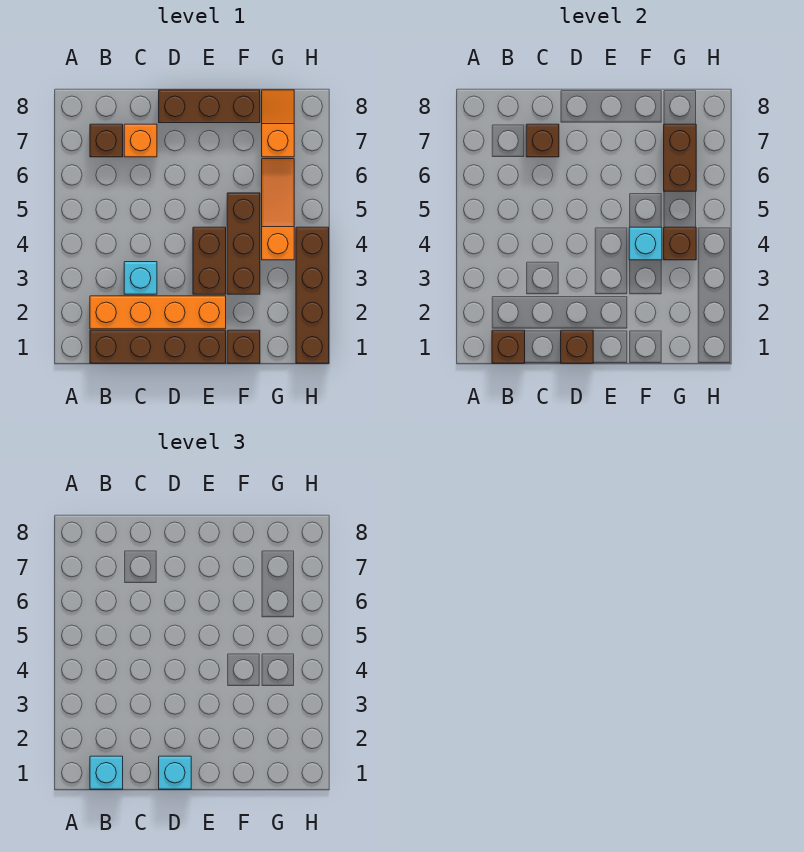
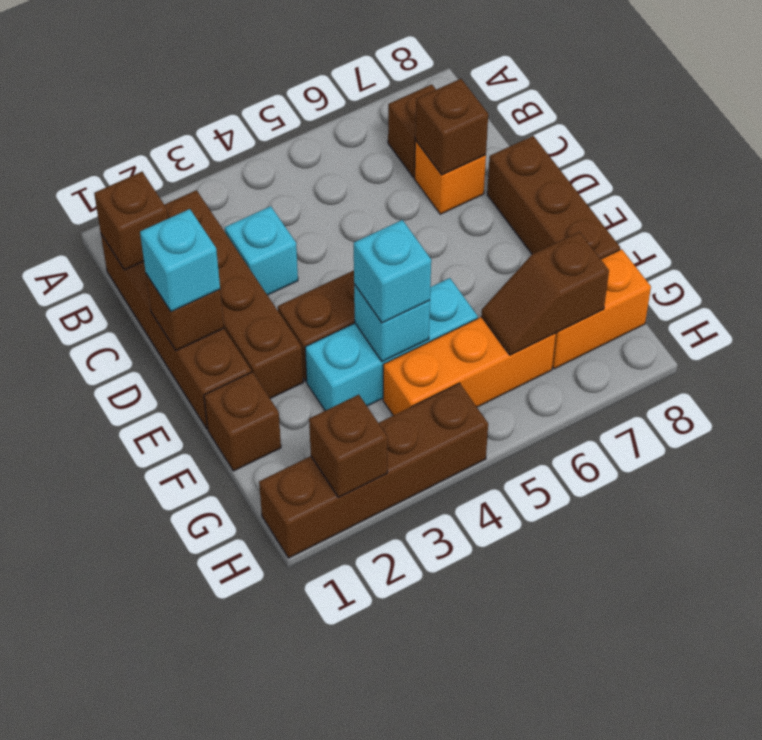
cyan 1x1 brick [90,756,123,789] -> cyan 1x1 brick moved to [354,220,431,323]
orange 1x4 brick [90,296,226,329] -> brown 1x4 brick [164,190,303,398]
brown 1x3 brick [227,193,260,294] -> cyan 1x3 brick [305,278,478,411]
orange 1x3 slope [262,159,294,260] -> orange 1x3 brick [383,317,556,416]
brown 1x1 brick [664,227,696,260] -> brown 1x1 brick moved to [309,395,388,497]
brown 1x2 brick [664,124,696,191] -> brown 1x2 slope [481,232,609,355]
orange 1x2 slope [262,90,294,157] -> orange 1x2 brick [552,249,651,369]

